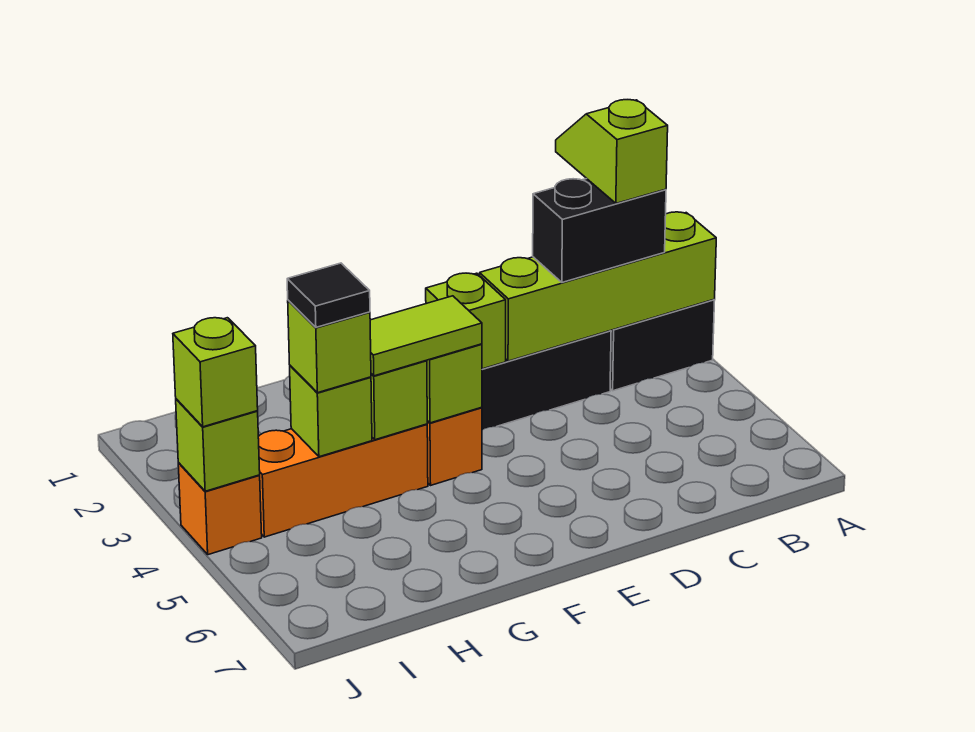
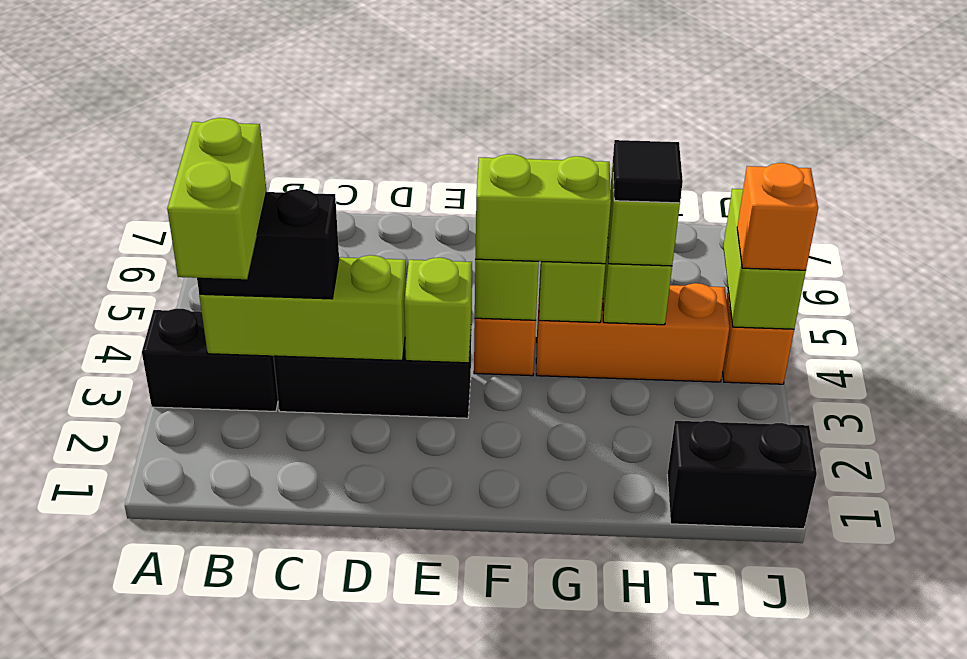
lime 1x4 brick [480,212,716,361] -> lime 1x3 brick [199,255,406,360]
lime 1x2 slope [556,100,668,203] -> lime 1x2 brick [167,118,266,279]
lime 1x2 tile [370,296,482,376] -> lime 1x2 brick [475,154,611,264]
none -> black 1x2 brick [667,420,817,529]
lime 1x1 brick [176,399,260,491] -> lime 1x2 brick [723,189,806,329]
lime 1x1 brick [173,318,258,427] -> orange 1x1 brick [737,163,818,270]

